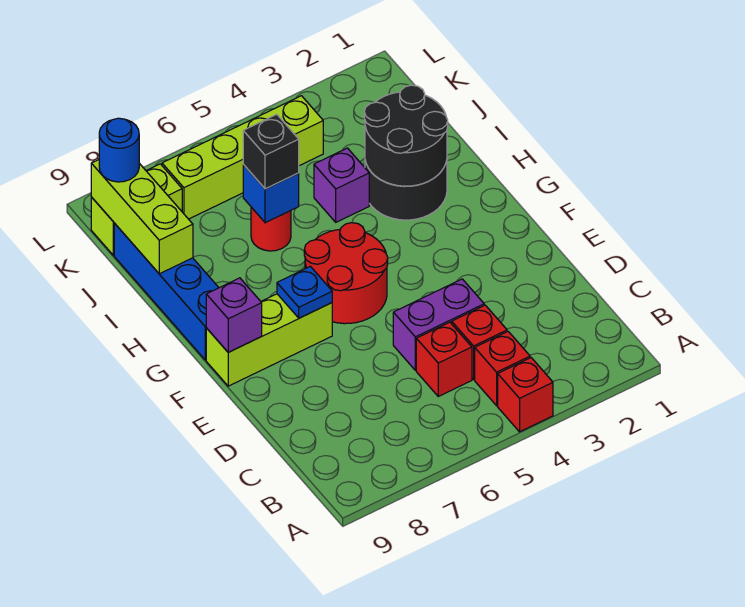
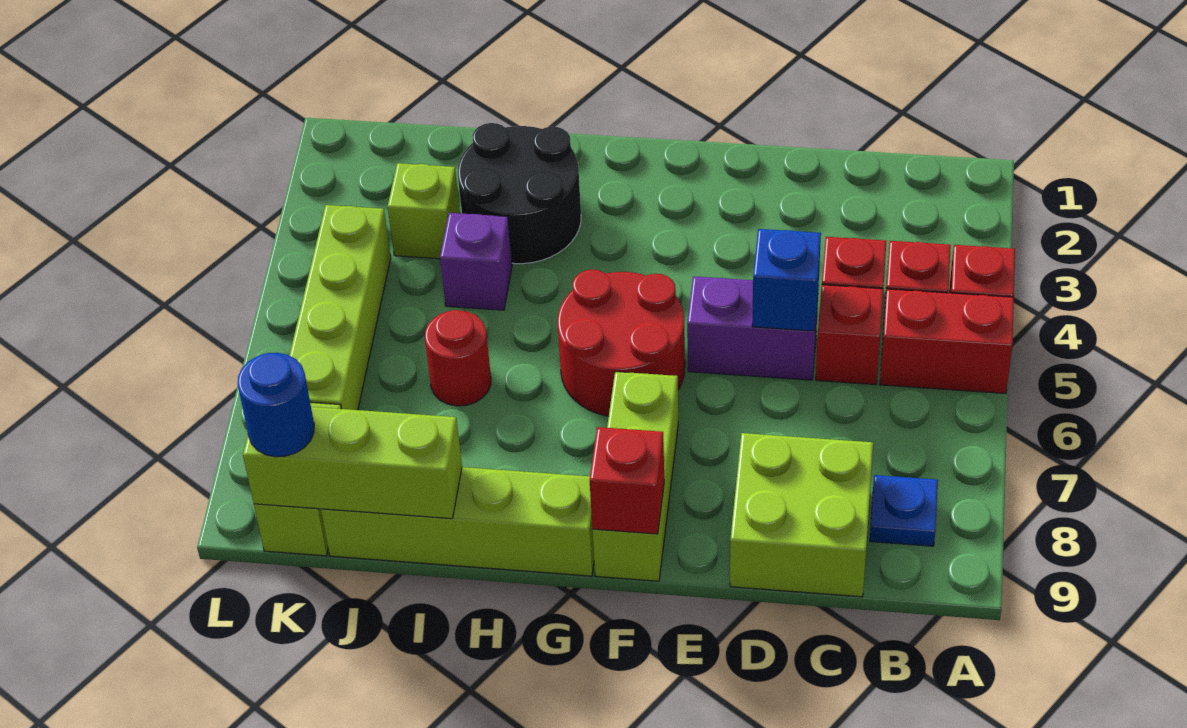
none -> red 1x2 brick [880,289,1014,394]
none -> lime 2x2 brick [730,433,873,597]
purple 1x2 brick [393,279,484,370] -> purple 1x2 brick turned to [687,276,819,380]
blue 1x1 plate [277,266,332,318] -> blue 1x1 plate moved to [870,475,938,546]
purple 1x1 brick [206,278,262,352] -> red 1x1 brick [590,427,664,534]
blue 1x4 brick [114,224,219,360] -> lime 1x4 brick [321,467,594,576]
black 2x2 round brick [364,85,448,186] -> none
blue 1x1 brick [243,165,299,223] -> blue 1x1 brick moved to [752,229,821,331]
black 1x1 brick [243,114,299,189] -> none
none -> lime 1x1 brick [388,163,460,259]

